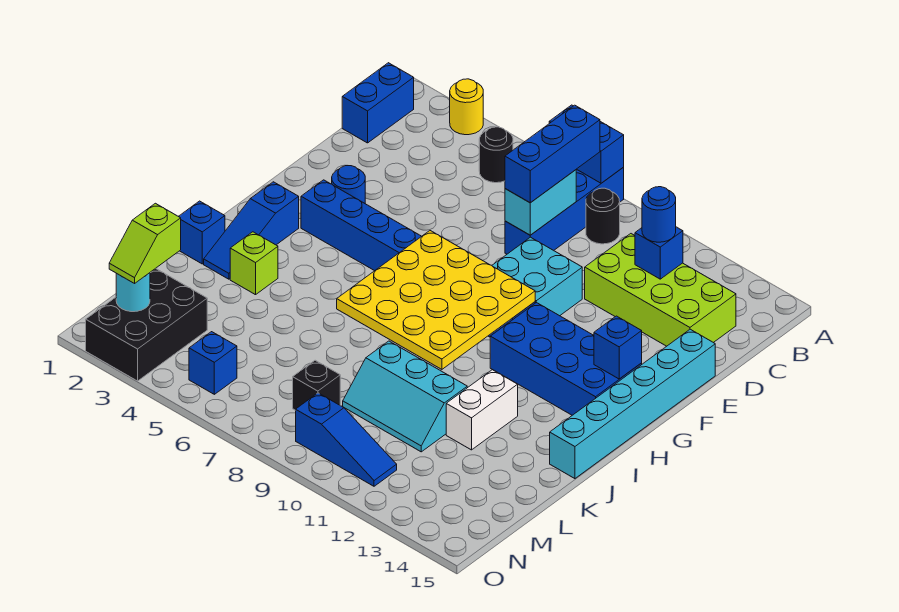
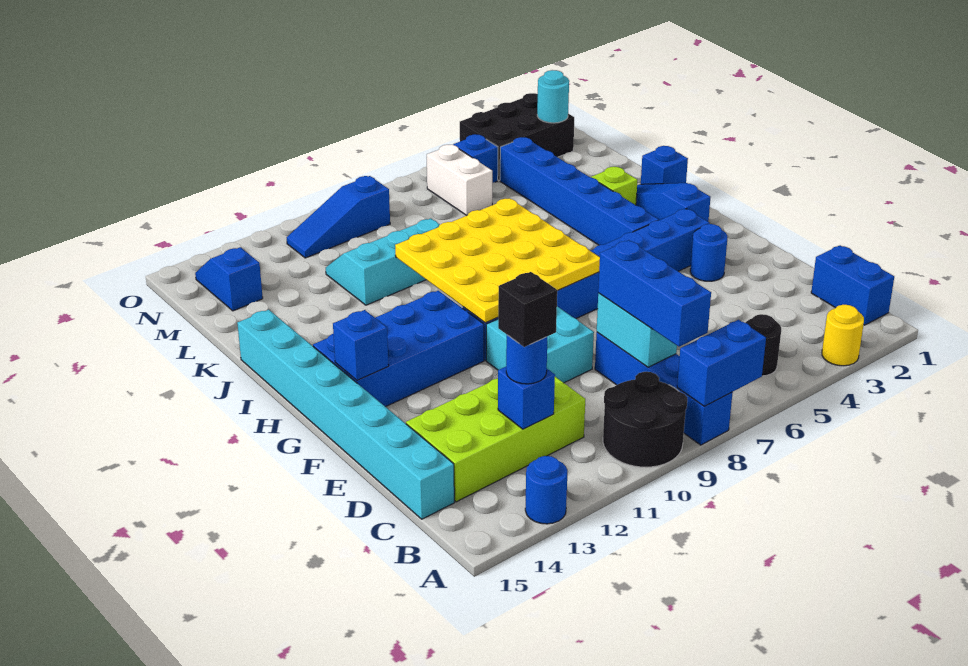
none -> blue 1x1 round brick [525,456,567,524]
black 1x1 round brick [586,188,620,244] -> black 2x2 round brick [603,372,687,467]
cyan 1x6 brick [550,329,715,479] -> cyan 1x8 brick [237,310,454,519]
none -> blue 1x6 brick [500,137,659,245]
white 1x2 brick [446,370,518,450] -> white 1x2 brick moved to [427,145,492,215]
black 2x3 brick [86,268,207,381] -> black 2x3 brick turned to [460,93,574,180]
lime 1x2 slope [109,203,181,283] -> none
black 1x1 brick [293,360,340,410] -> black 1x1 brick moved to [498,272,557,347]
none -> blue 1x2 slope [195,247,263,311]

